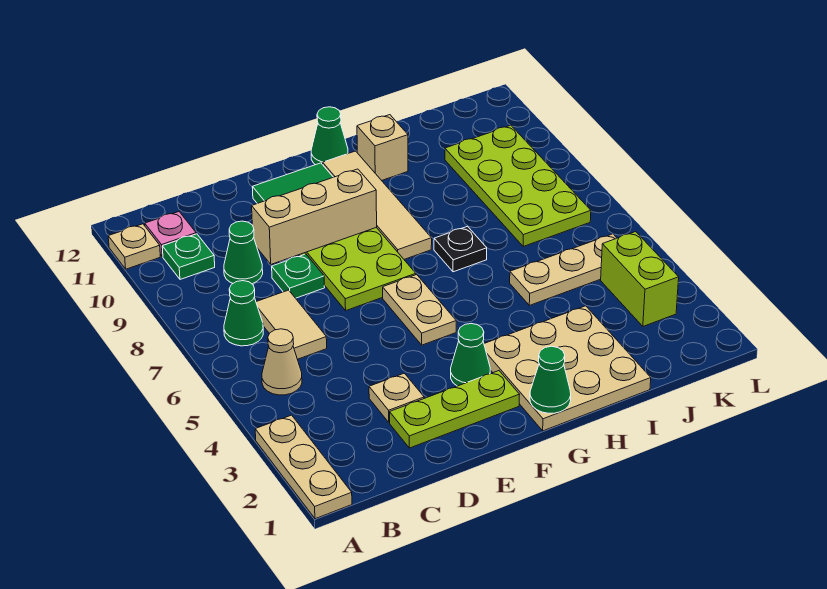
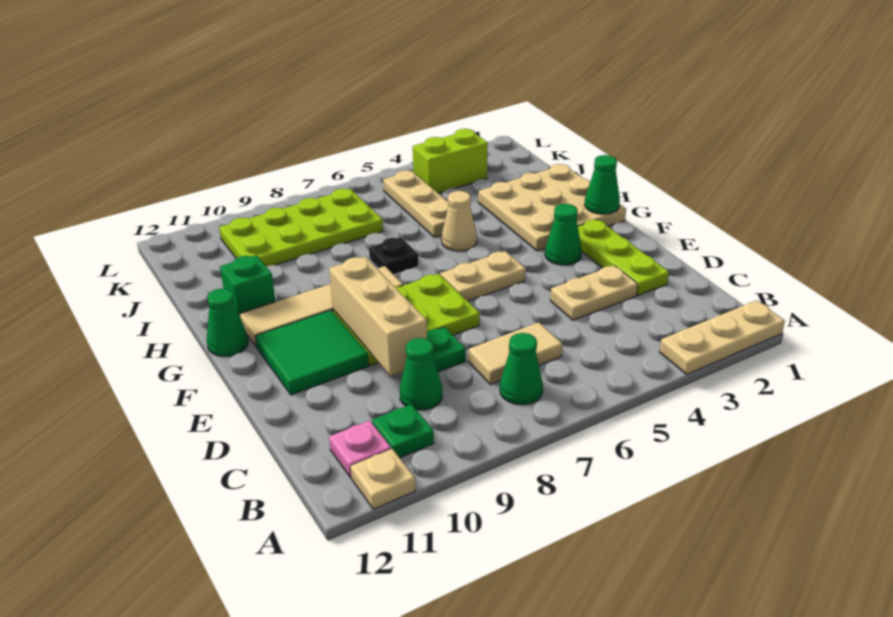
tan 1x1 cone [262,329,302,395] -> tan 1x1 cone moved to [442,191,477,251]
tan 1x1 plate [369,373,424,422] -> tan 1x2 plate [550,265,638,320]
tan 1x1 brick [357,115,408,181] -> green 1x1 brick [220,255,275,316]

